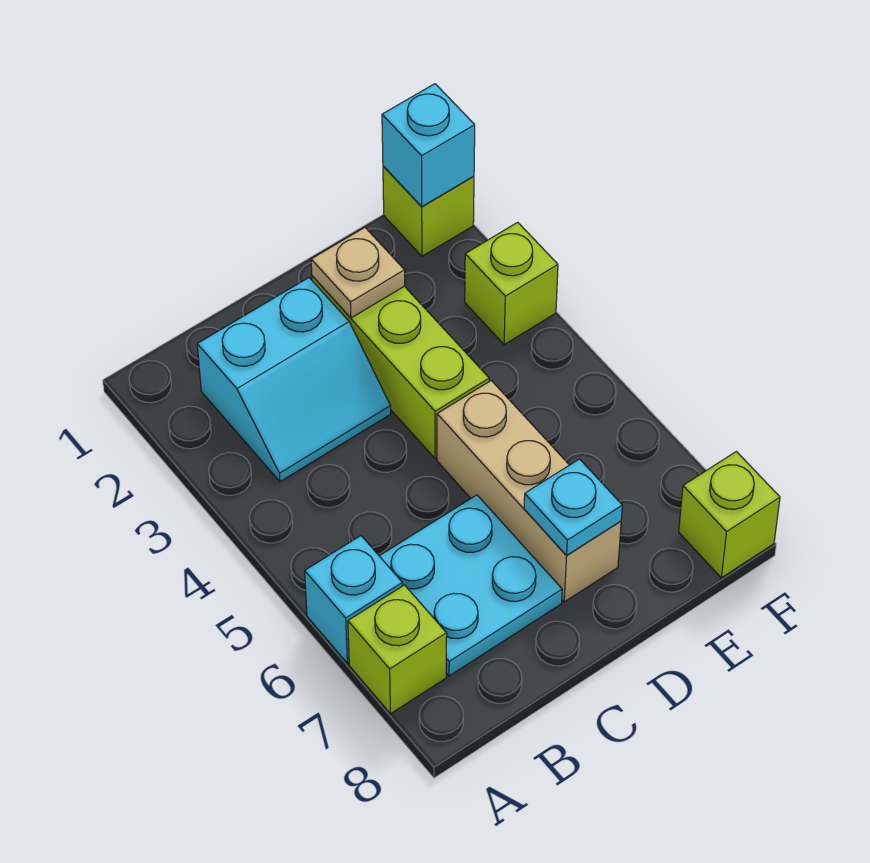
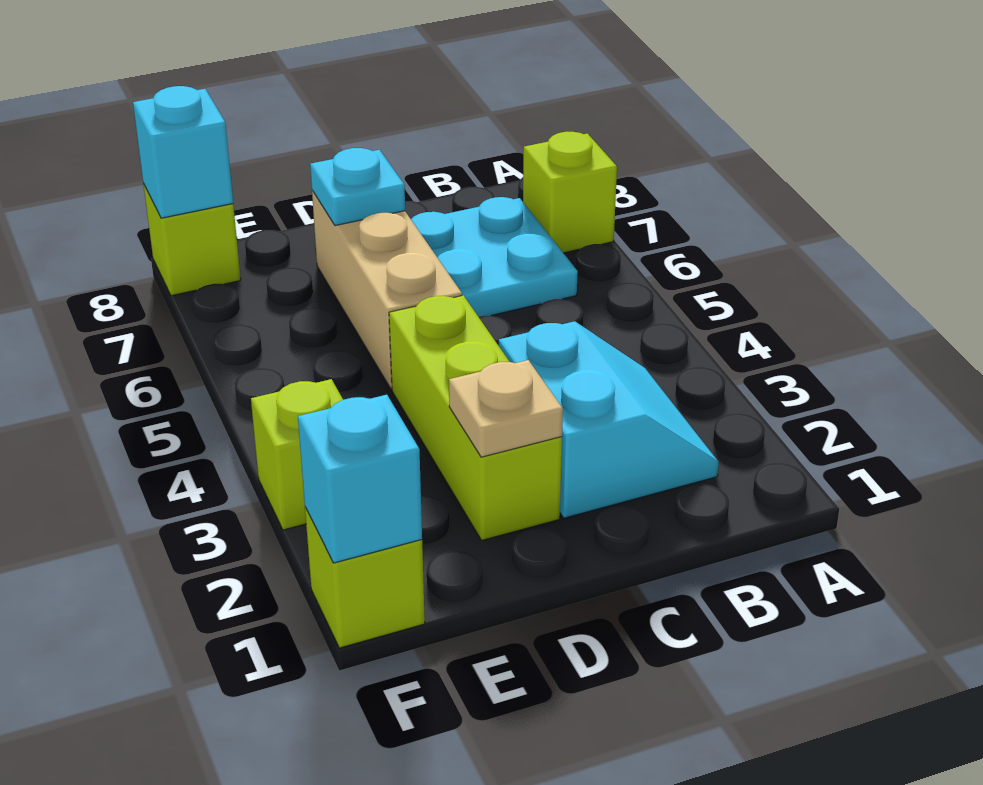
cyan 1x1 brick [305,536,402,663] -> cyan 1x1 brick moved to [133,86,233,218]
cyan 2x2 slope [197,278,391,482] -> cyan 2x2 slope turned to [498,321,719,518]

